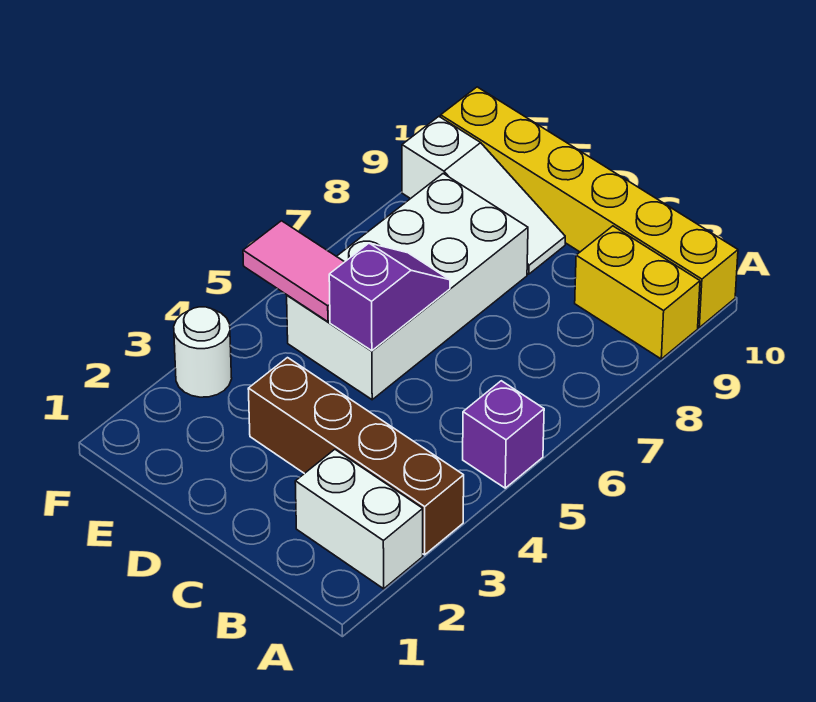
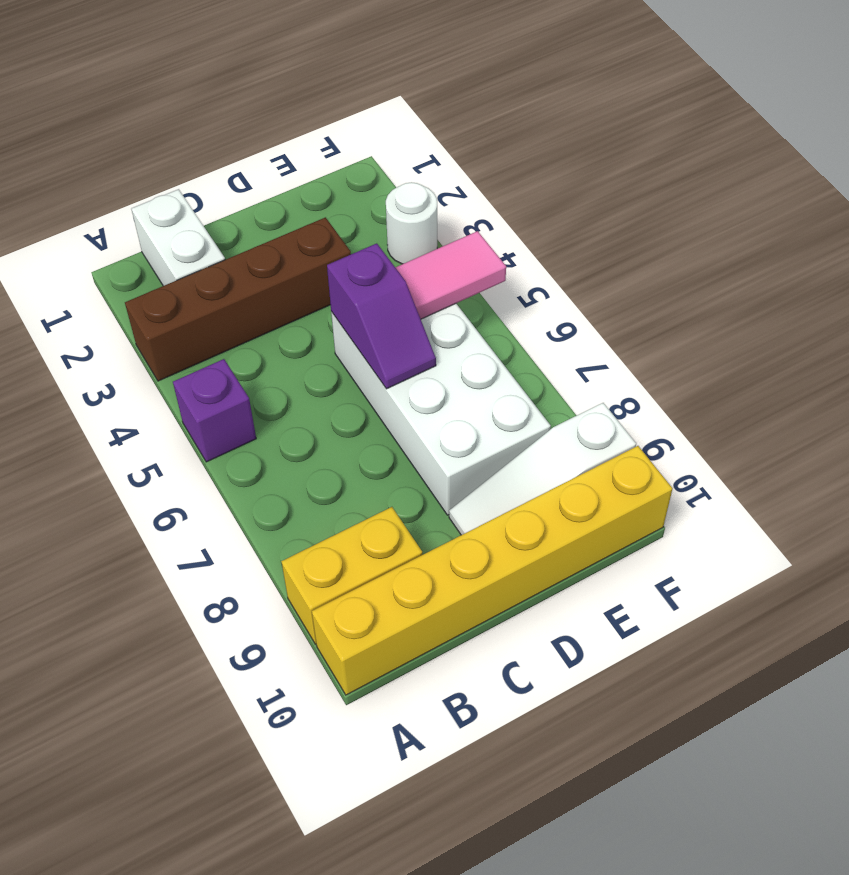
white 1x2 brick [295,449,423,589] -> white 1x2 brick turned to [131,189,225,286]

